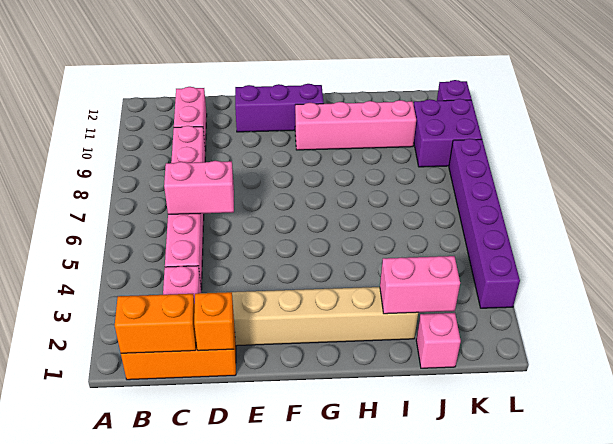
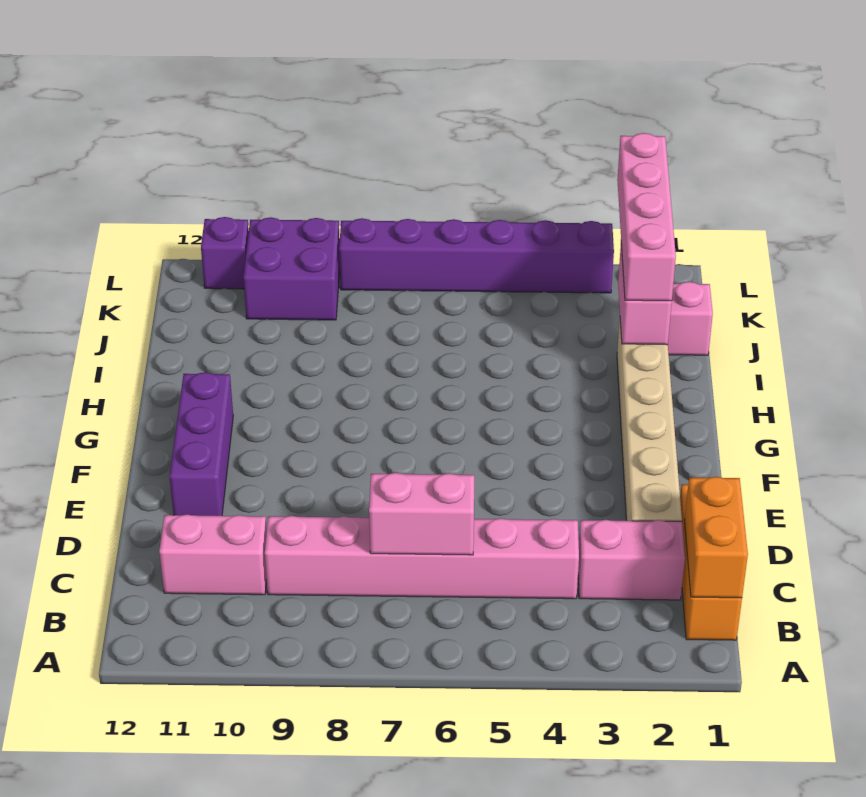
pink 1x2 brick [164,161,234,214] -> pink 1x2 brick turned to [369,473,474,555]
orange 1x1 brick [194,292,234,351] -> none
pink 1x4 brick [295,100,416,150] -> pink 1x4 brick moved to [617,133,676,301]

